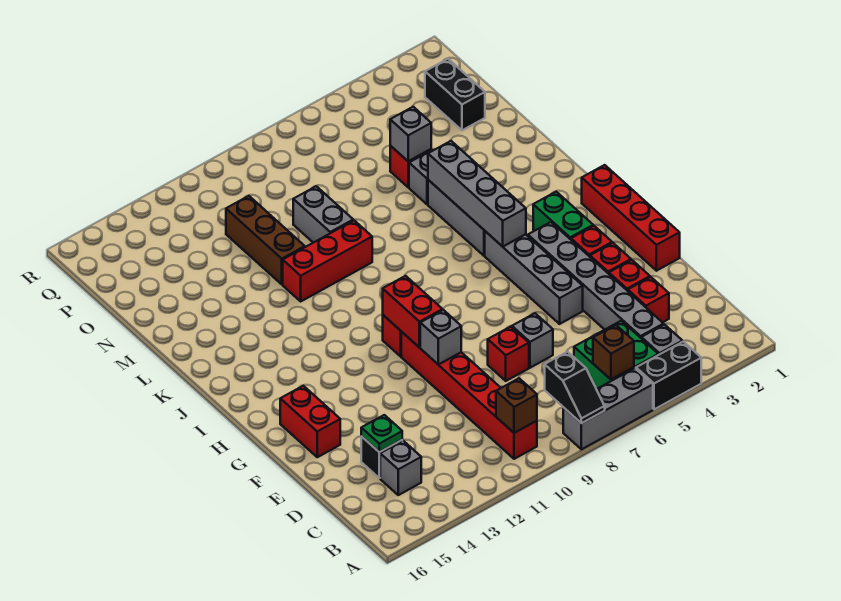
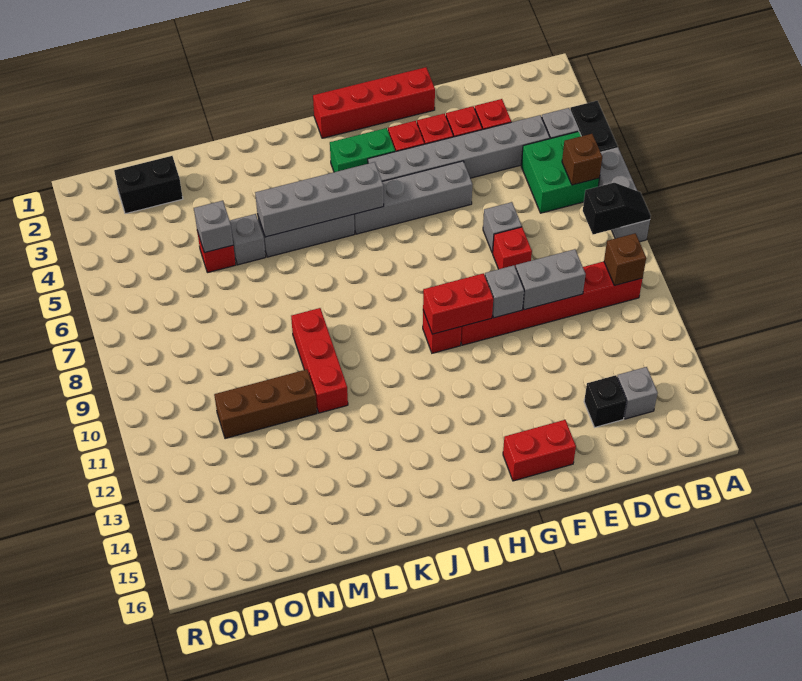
green 1x1 plate [361,415,402,452] -> none
grey 1x2 brick [293,186,353,243] -> grey 1x2 brick moved to [516,249,586,310]

